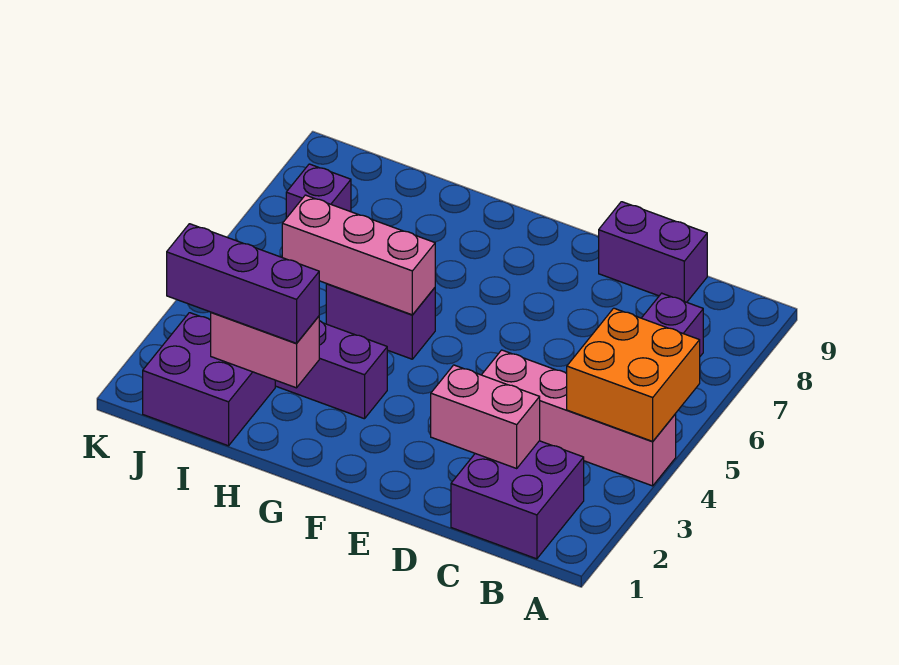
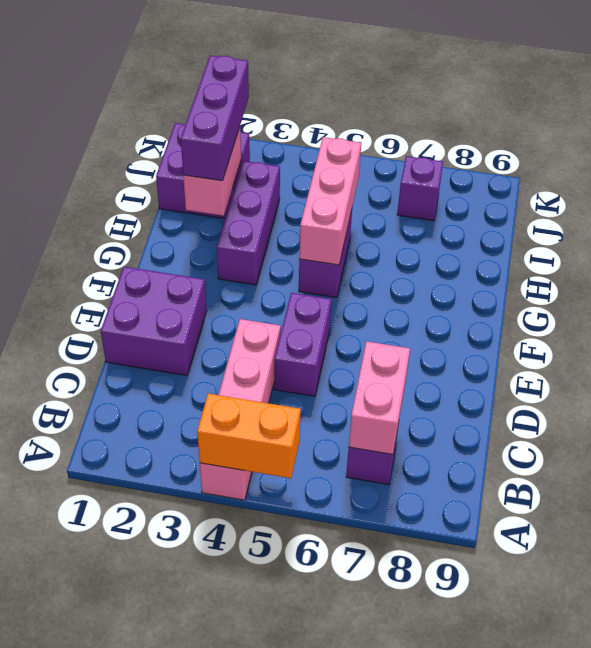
orange 2x2 brick [567,308,700,442] -> orange 1x2 brick [197,394,301,478]
purple 2x2 brick [451,441,584,559] -> purple 2x2 brick moved to [101,267,207,375]
pink 1x2 brick [431,365,540,468] -> pink 1x2 brick moved to [349,341,410,455]
purple 1x2 brick [599,202,707,302] -> purple 1x2 brick moved to [274,293,332,396]

